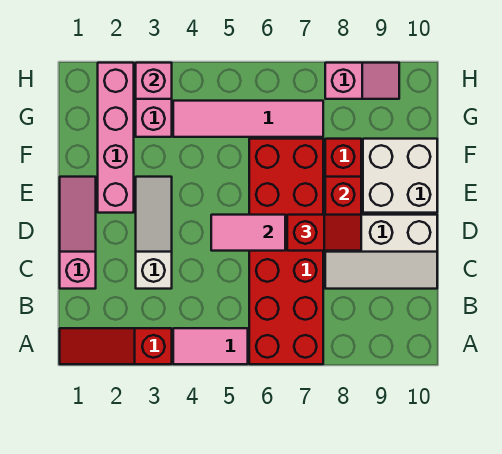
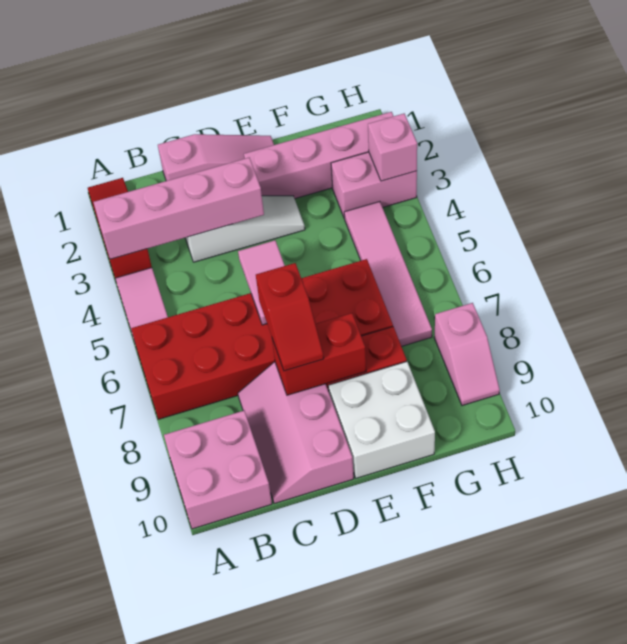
none -> pink 1x4 brick [94,158,264,259]
none -> pink 2x2 brick [164,411,272,529]
white 2x3 slope [325,215,437,289] -> pink 2x3 slope [238,362,354,504]

